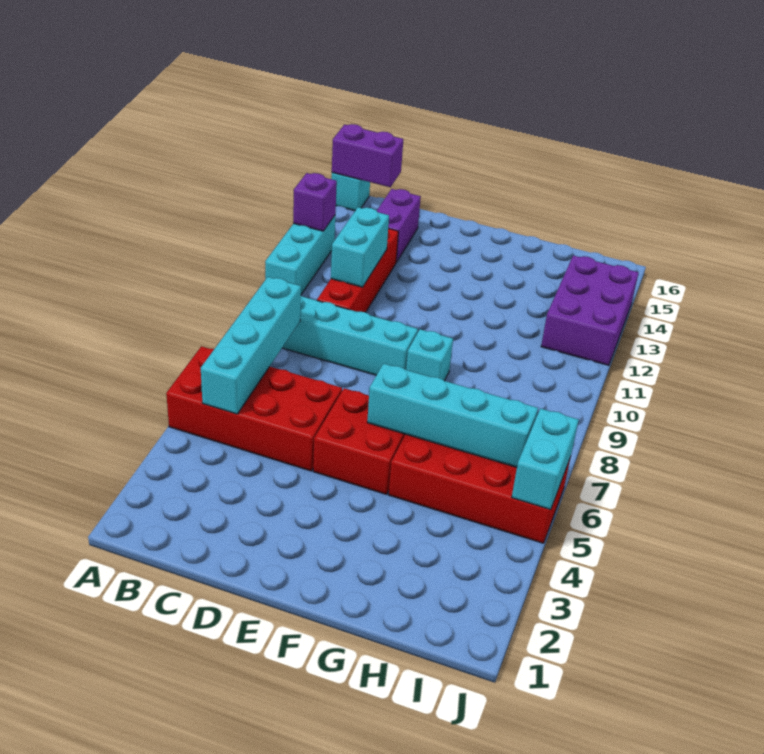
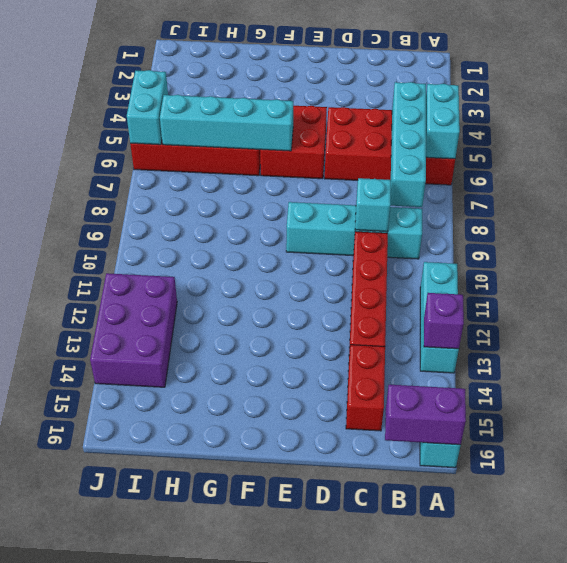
cyan 1x2 brick [331,207,389,287] -> cyan 1x2 brick moved to [426,84,460,159]
purple 1x2 brick [377,189,421,262] -> red 1x2 brick [346,345,385,431]
cyan 1x1 brick [406,329,453,381] -> cyan 1x1 brick moved to [355,178,391,232]

